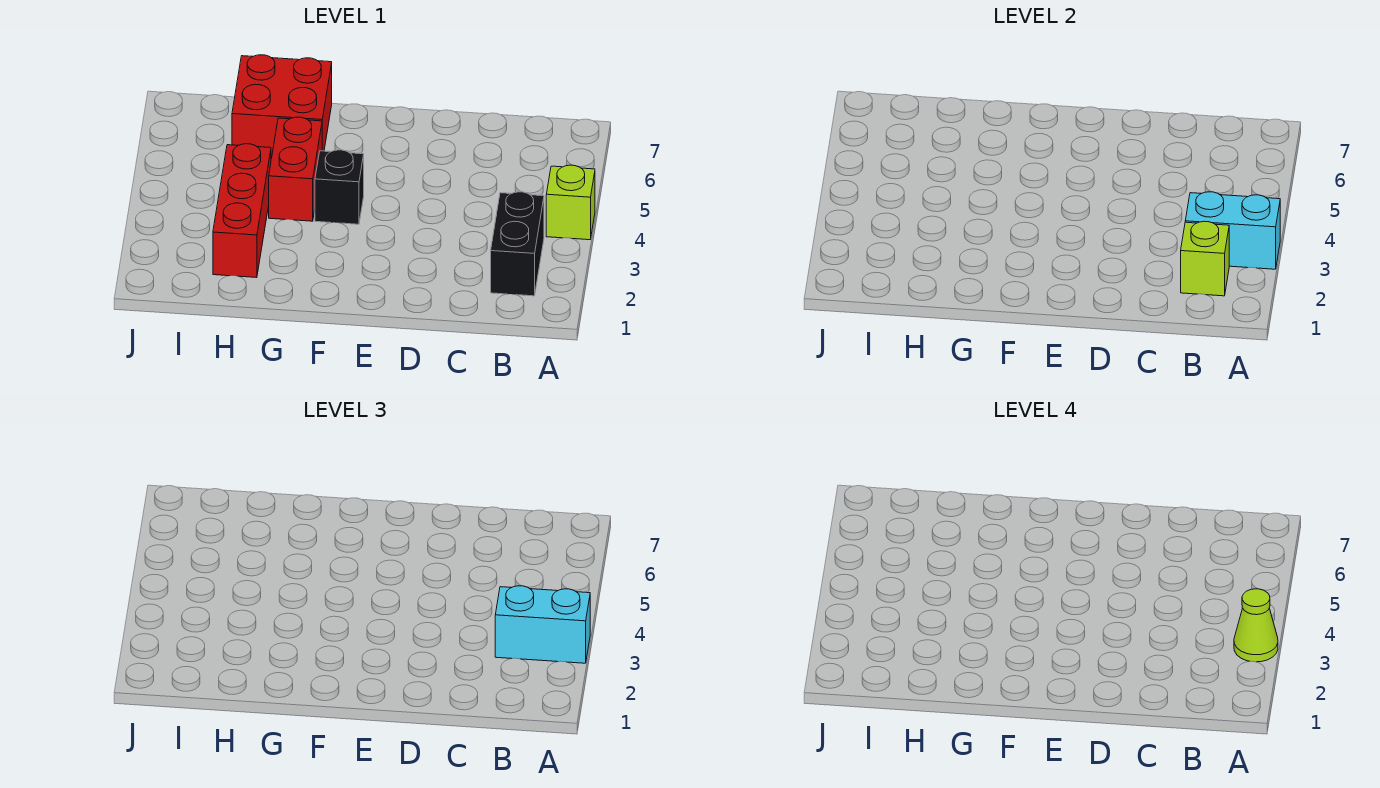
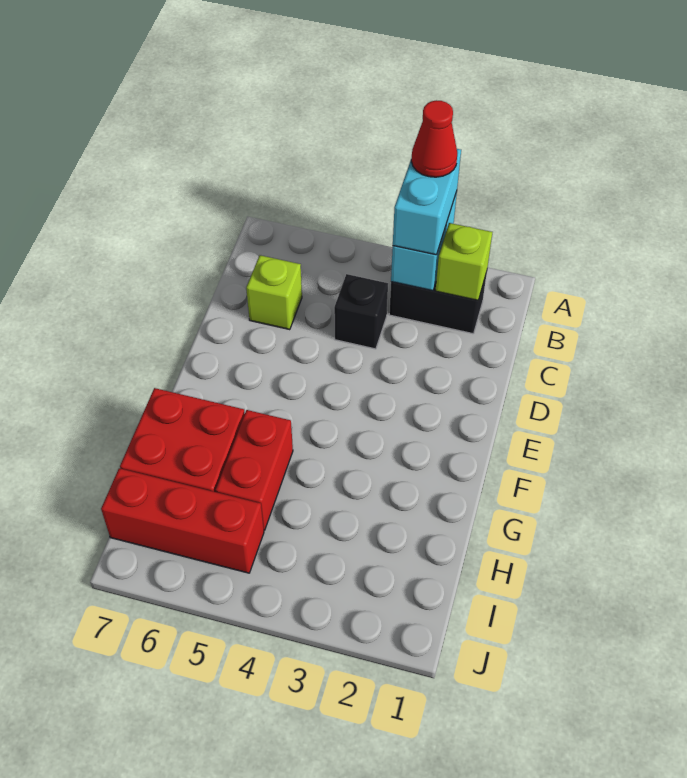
lime 1x1 cone [1234,589,1278,662] -> red 1x1 cone [411,100,457,177]
lime 1x1 brick [546,165,595,240] -> lime 1x1 brick moved to [246,255,302,330]
black 1x1 brick [315,150,364,224] -> black 1x1 brick moved to [334,274,388,349]
red 1x2 brick [269,117,322,221] -> red 1x2 brick turned to [216,410,293,530]
red 1x3 brick [213,144,271,278] -> red 1x3 brick moved to [101,468,264,573]

